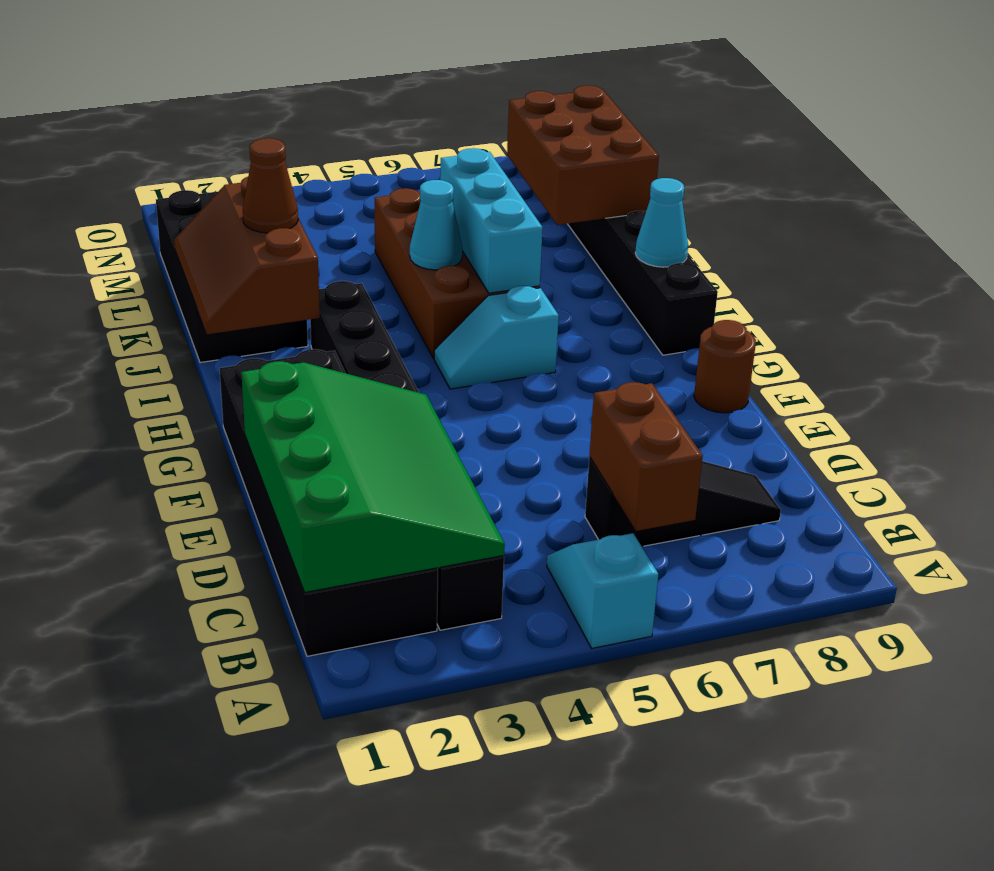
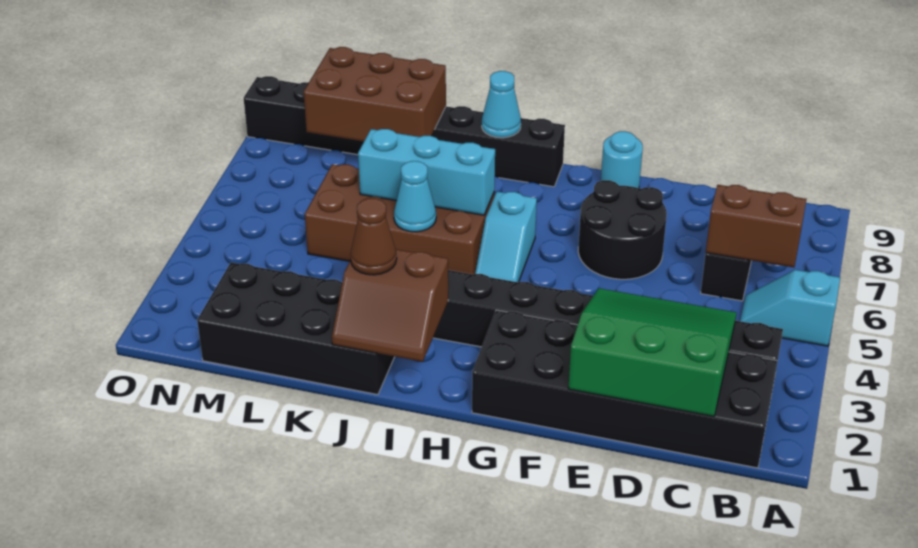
green 3x4 slope [241,361,505,592] -> green 3x3 slope [568,288,736,416]
none -> black 2x2 round brick [578,180,667,279]
brown 1x1 round brick [694,320,756,413] -> cyan 1x1 round brick [601,131,643,188]
brown 2x3 slope [174,177,320,334] -> brown 2x2 slope [332,249,448,362]

